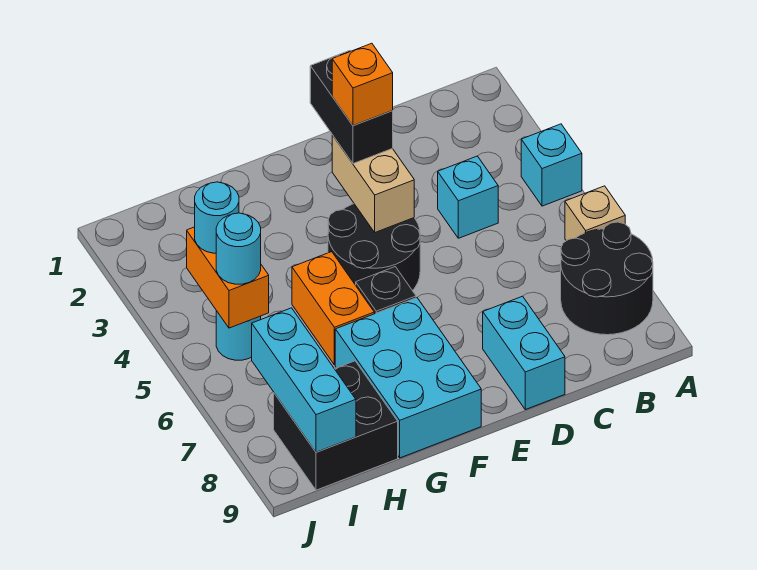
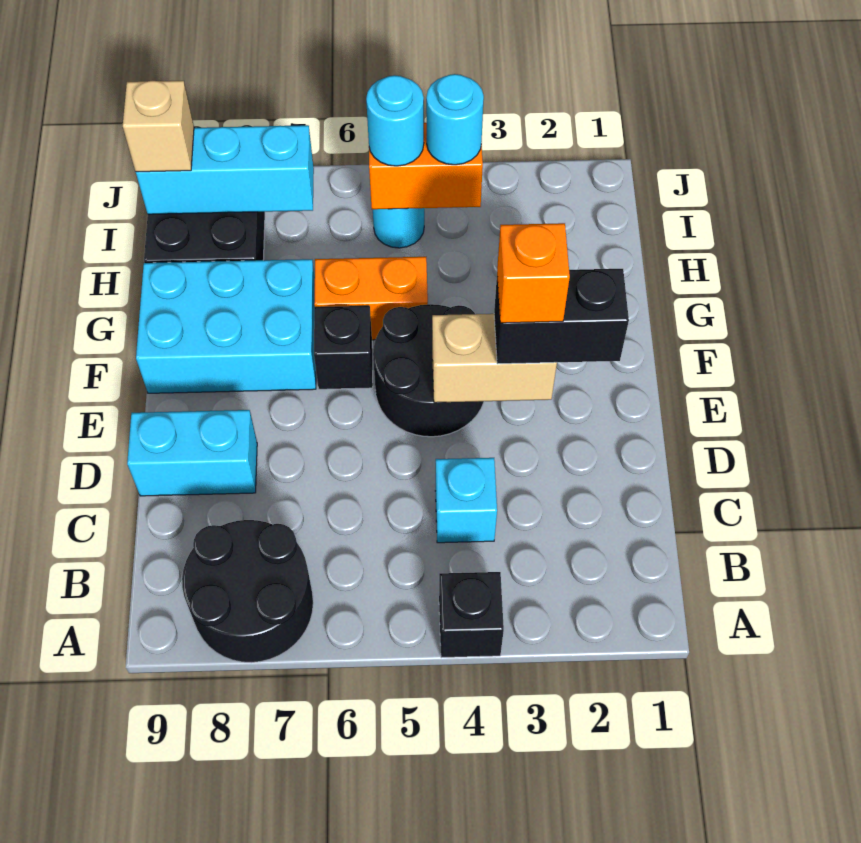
cyan 1x1 brick [521,124,582,206] -> black 1x1 brick [439,572,504,658]
tan 1x1 brick [565,186,625,241] -> tan 1x1 brick moved to [123,81,194,172]

